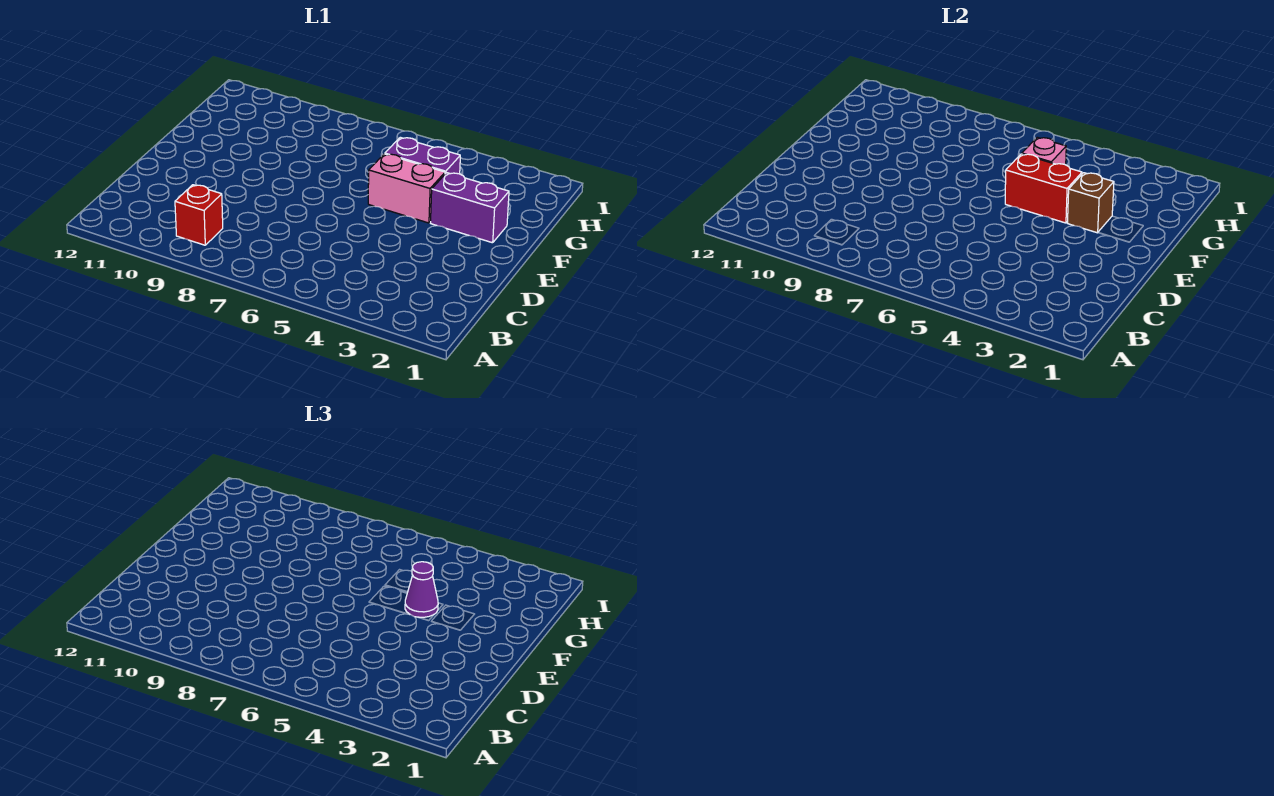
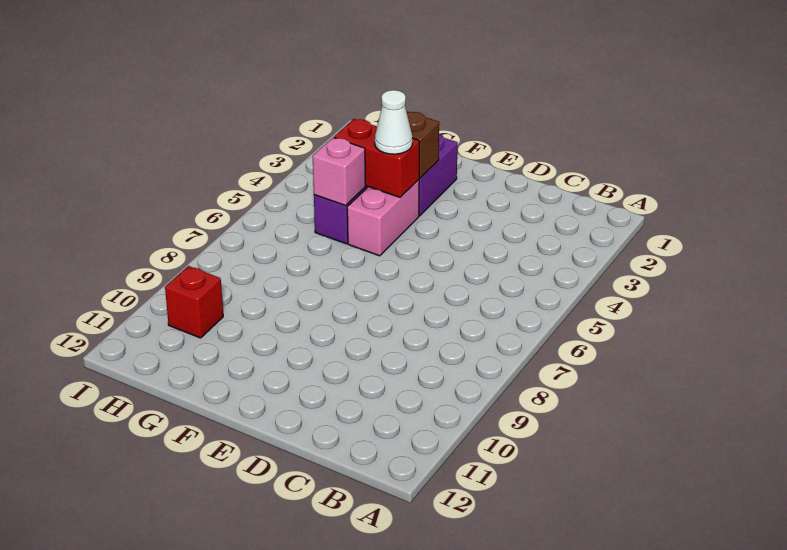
red 1x1 brick [175,185,223,245] -> red 1x1 brick moved to [165,266,223,338]
red 1x2 brick [1005,154,1082,223] -> red 1x2 brick turned to [334,119,420,197]
purple 1x1 cone [405,562,438,617] -> white 1x1 cone [375,90,413,154]

